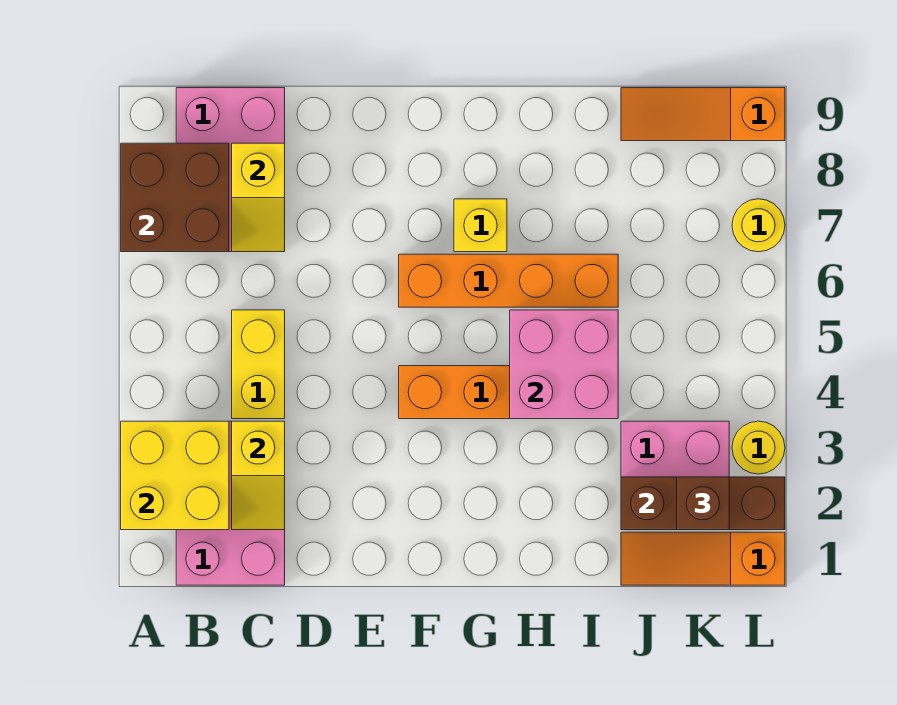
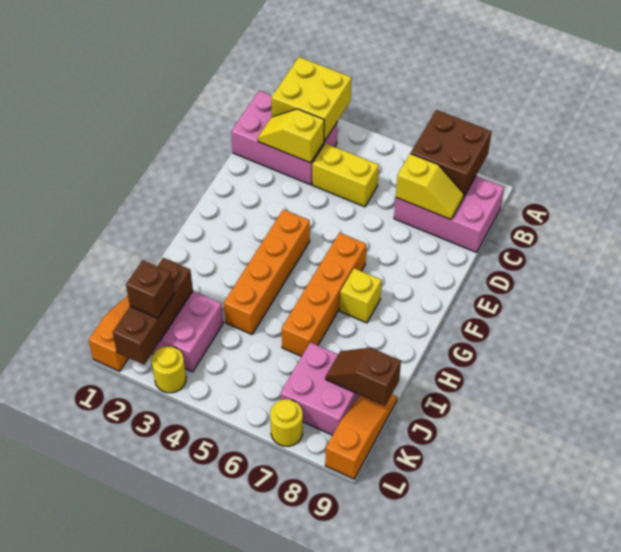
yellow 1x2 slope [232,143,285,252] -> yellow 1x2 slope turned to [396,153,464,219]
pink 2x2 brick [510,310,618,419] -> pink 2x2 brick moved to [280,342,360,435]
none -> brown 1x2 slope [326,348,401,406]

